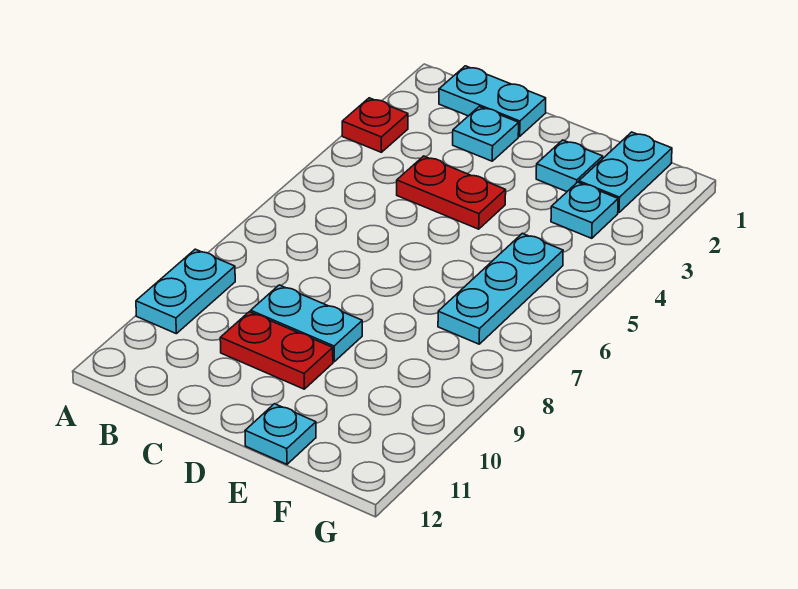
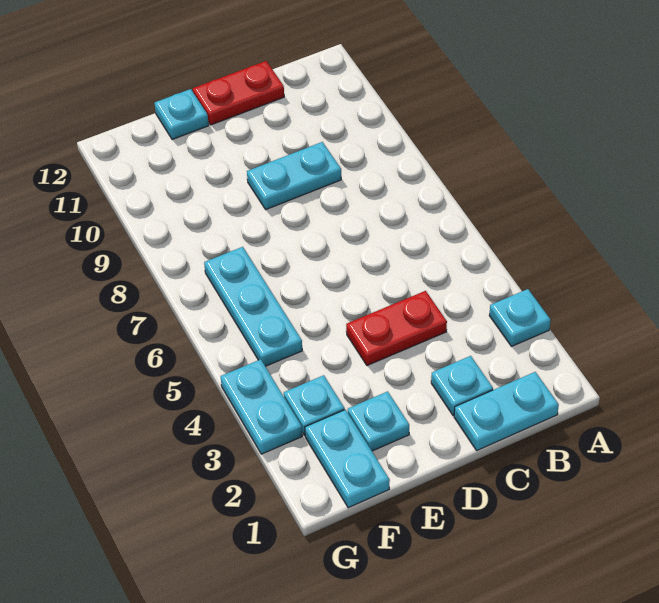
red 1x1 plate [342,98,408,152] -> cyan 1x1 plate [489,289,550,346]
cyan 1x2 plate [136,249,235,334] -> cyan 1x2 plate moved to [221,359,302,454]
red 1x2 plate [220,312,333,389] -> red 1x2 plate moved to [193,61,284,125]

